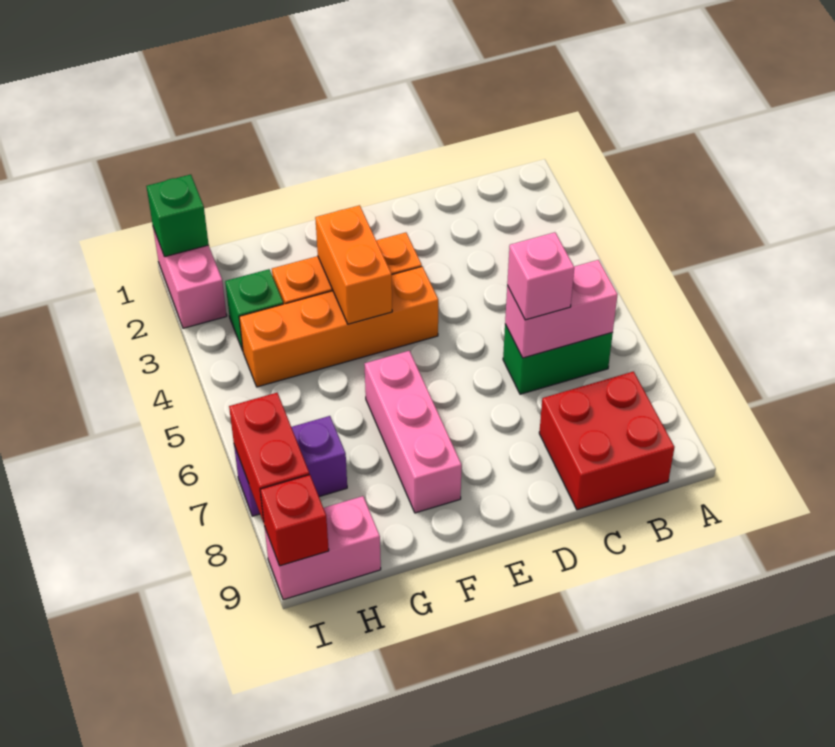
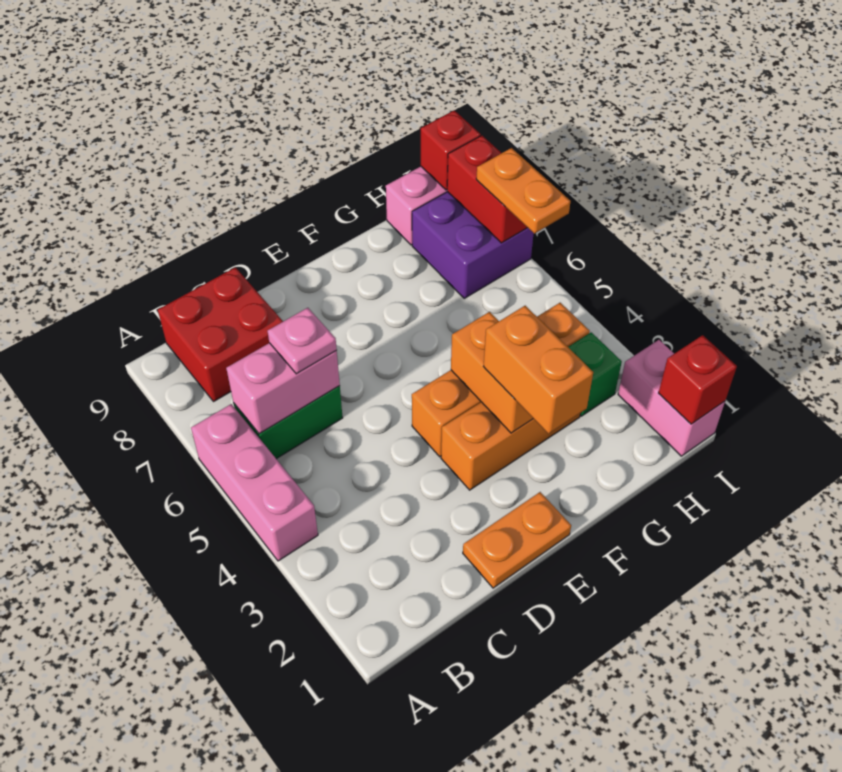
pink 1x1 brick [507,232,574,320] -> pink 1x1 plate [268,308,337,374]
none -> orange 1x2 plate [463,492,571,588]
none -> orange 1x2 brick [483,306,593,434]
pink 1x3 brick [365,351,462,513] -> pink 1x3 brick moved to [191,404,318,561]
purple 1x2 brick [234,416,347,516] -> purple 2x2 brick [412,192,534,298]
green 1x1 brick [146,175,209,257] -> red 1x1 brick [659,335,737,424]
none -> orange 1x2 plate [476,148,570,234]

